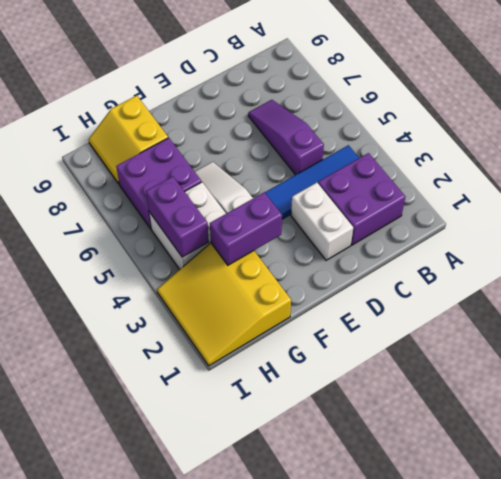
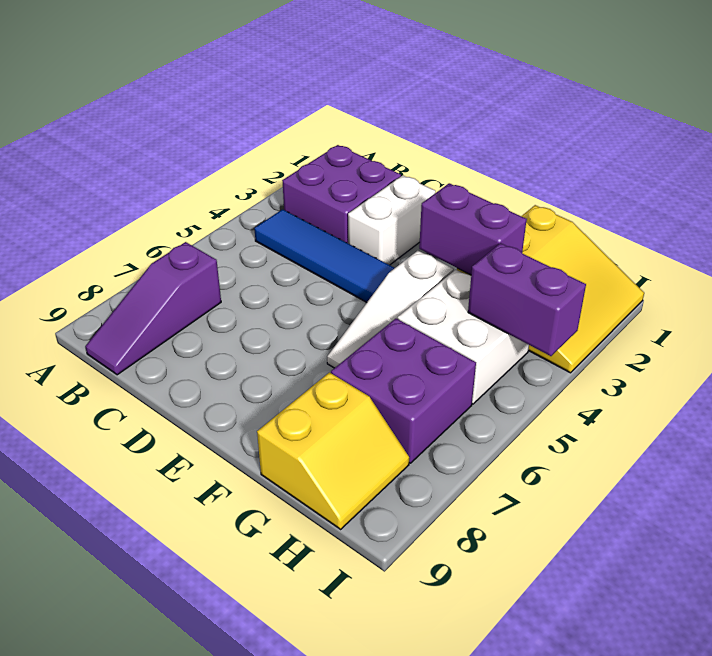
purple 1x3 slope [248,100,324,175] -> purple 1x3 slope moved to [85,242,221,375]
purple 1x2 brick [146,176,209,257] -> purple 1x2 brick turned to [468,243,586,356]

